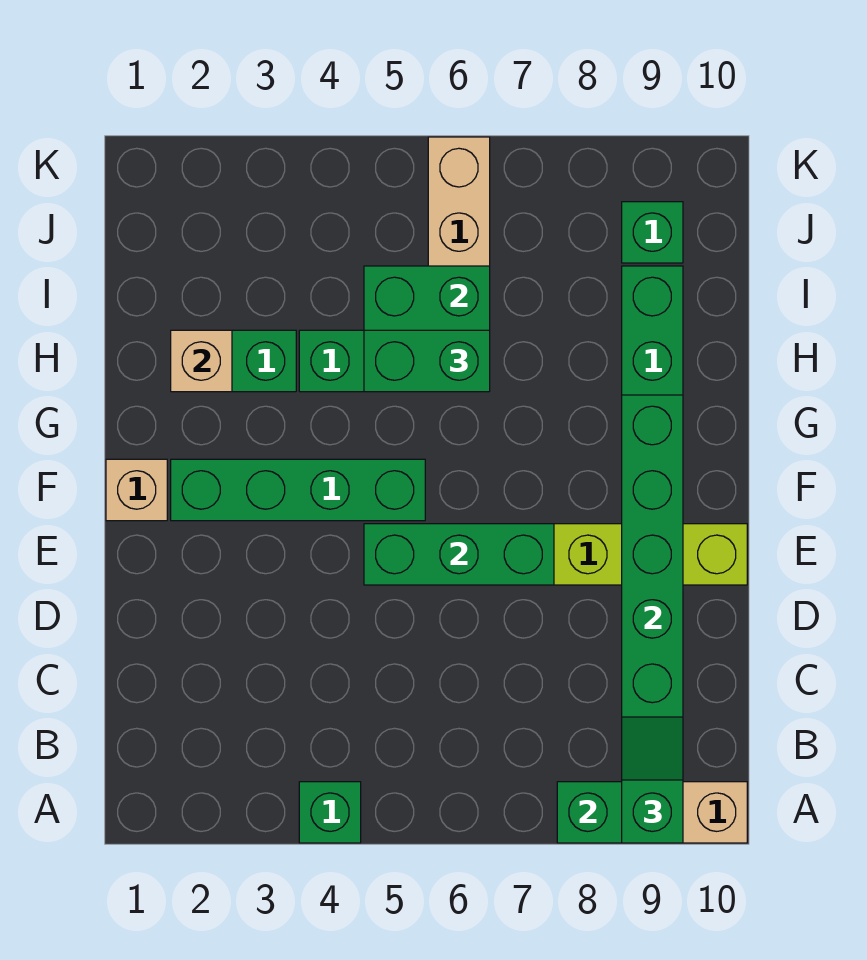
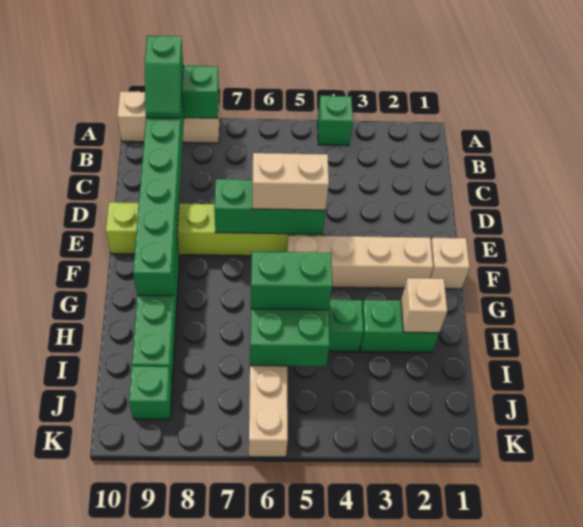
none -> tan 1x2 brick [252,153,329,210]
green 1x4 brick [171,459,425,521] -> tan 1x4 brick [287,235,433,288]

